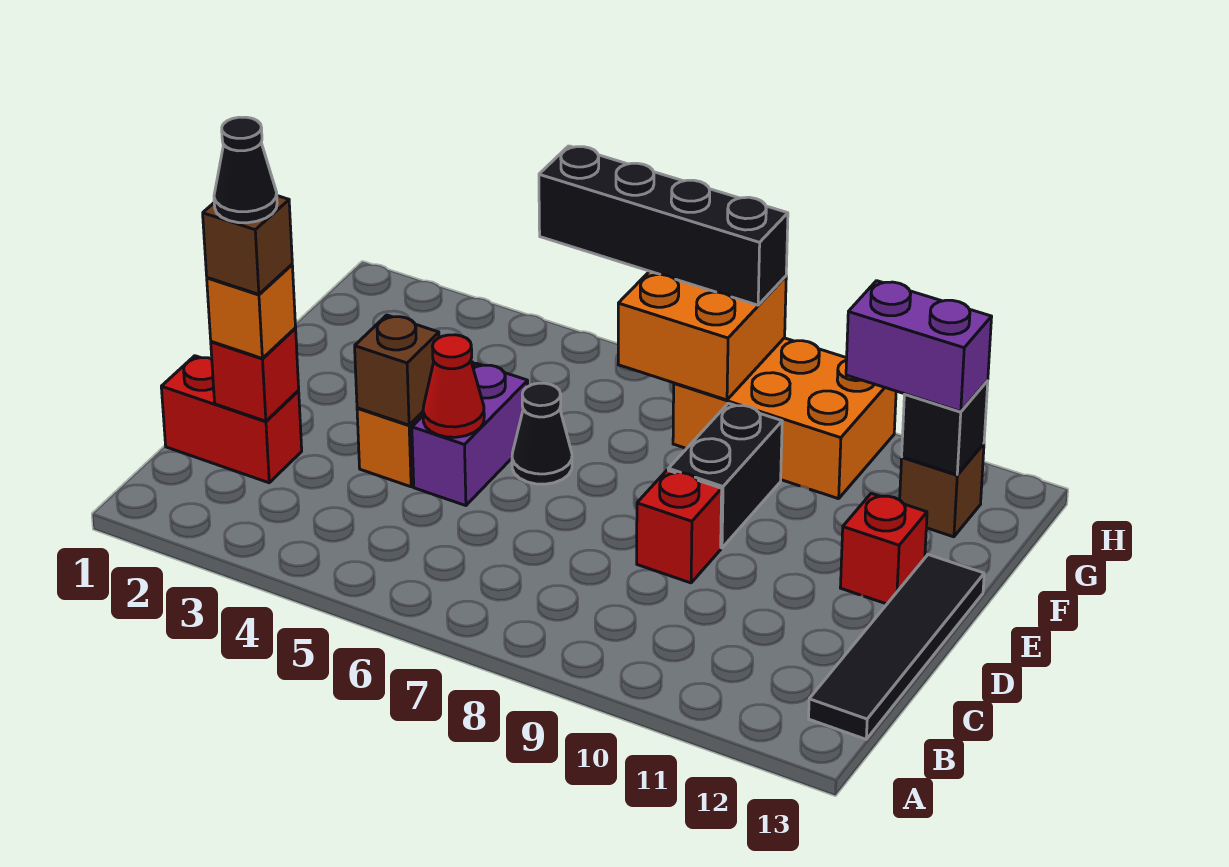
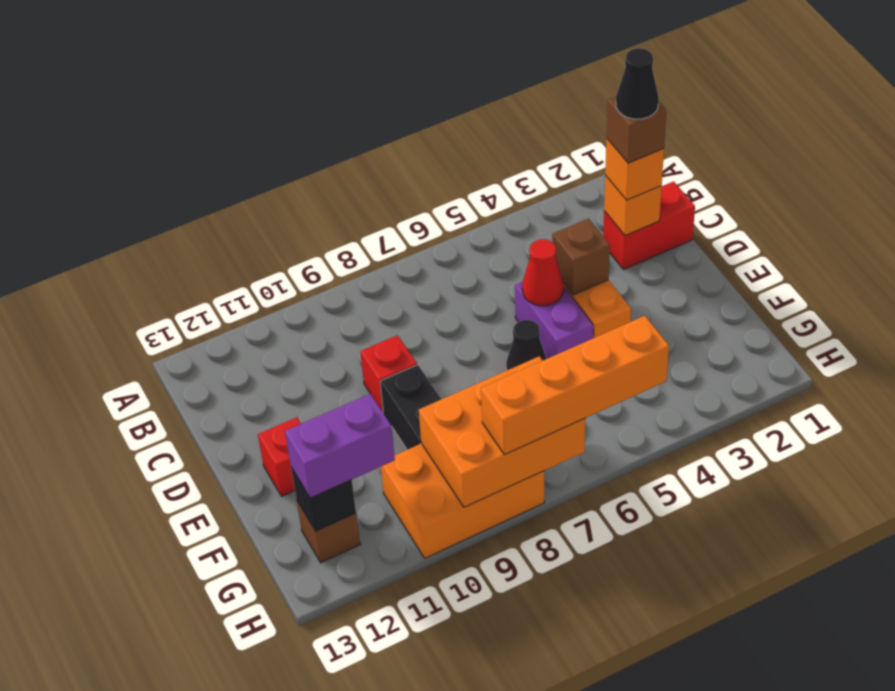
black 1x4 tile [809,555,984,739] -> none
red 1x1 brick [211,329,299,421] -> orange 1x1 brick [604,175,662,236]
orange 2x2 brick [618,271,786,400] -> orange 2x3 brick [419,356,585,507]
black 1x4 brick [539,146,788,305] -> orange 1x4 brick [481,316,669,455]

